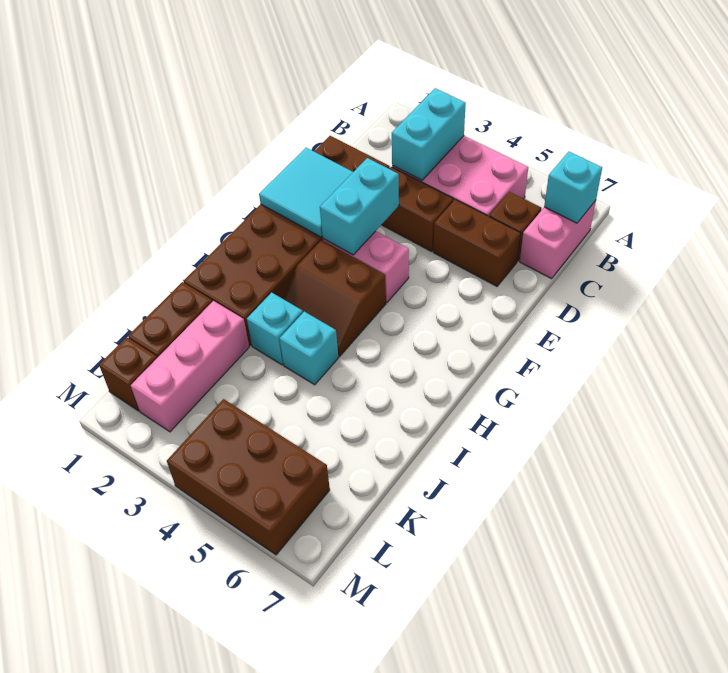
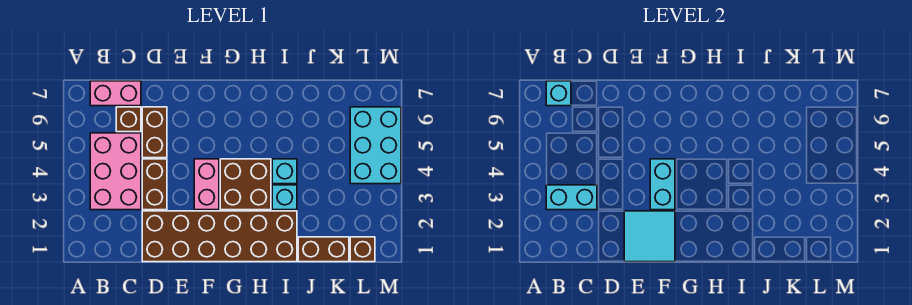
cyan 1x2 brick [320,158,399,255] -> cyan 1x2 brick turned to [650,159,675,210]
brown 2x2 slope [283,240,386,356] -> brown 2x2 brick [220,159,271,210]
pink 1x3 brick [131,301,249,432] -> none
brown 2x3 brick [167,399,330,555] -> cyan 2x3 brick [350,107,401,184]

